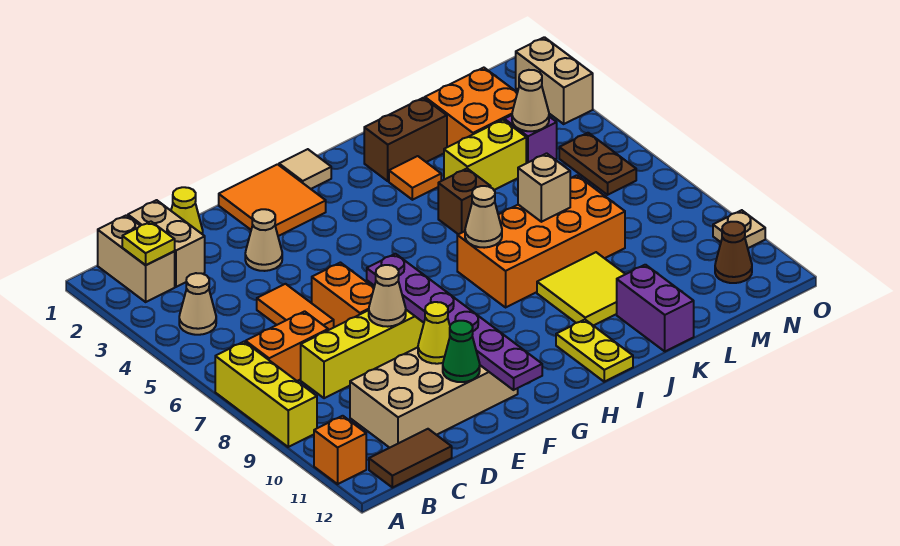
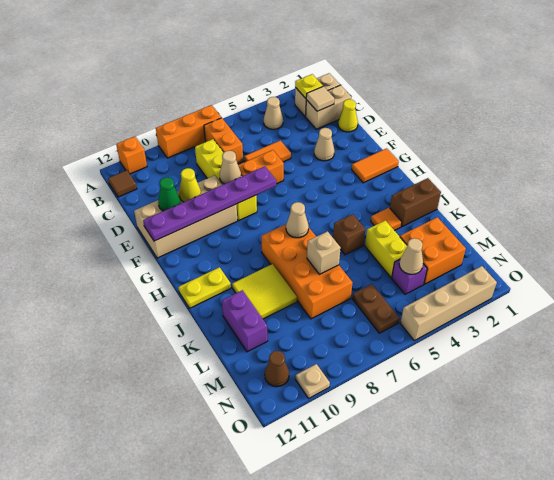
yellow 1x3 brick [215,342,317,447] -> orange 1x3 brick [156,105,221,158]
brown 1x2 tile [369,429,452,488] -> brown 1x1 tile [108,170,137,197]
tan 2x4 brick [350,347,518,448] -> tan 2x4 brick turned to [134,175,237,258]
orange 2x2 tile [219,164,326,236] -> orange 1x2 tile [352,148,399,183]
tan 1x1 tile [279,149,331,189] -> tan 1x1 tile moved to [306,86,334,111]
brown 1x2 brick [364,98,447,181] -> brown 1x2 brick turned to [390,178,441,227]
purple 1x2 brick [617,265,694,351] -> purple 1x2 brick turned to [222,290,268,352]
brown 1x2 plate [559,133,636,195] -> brown 1x2 plate turned to [352,284,400,333]
tan 1x2 brick [516,37,593,124] -> tan 1x4 brick [400,266,497,341]

